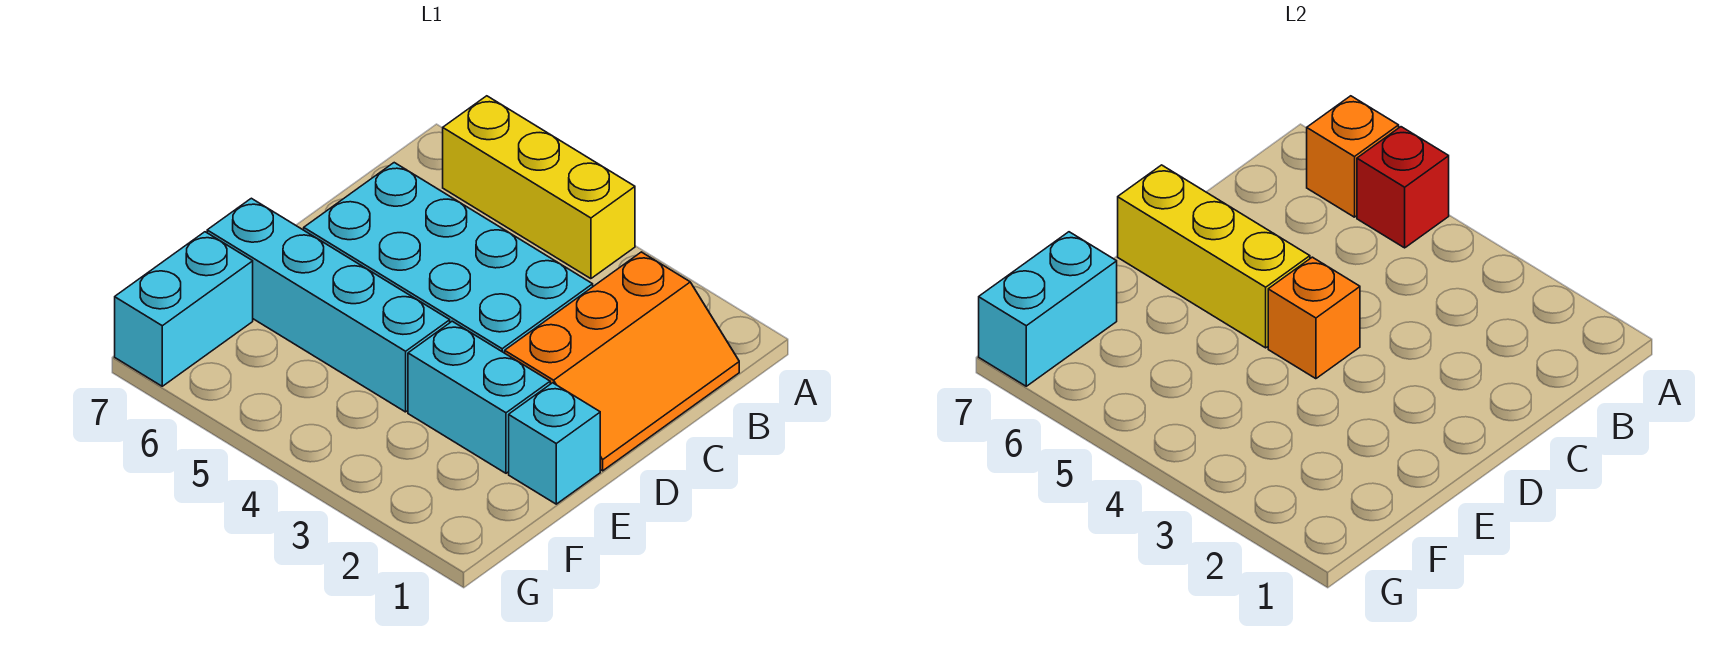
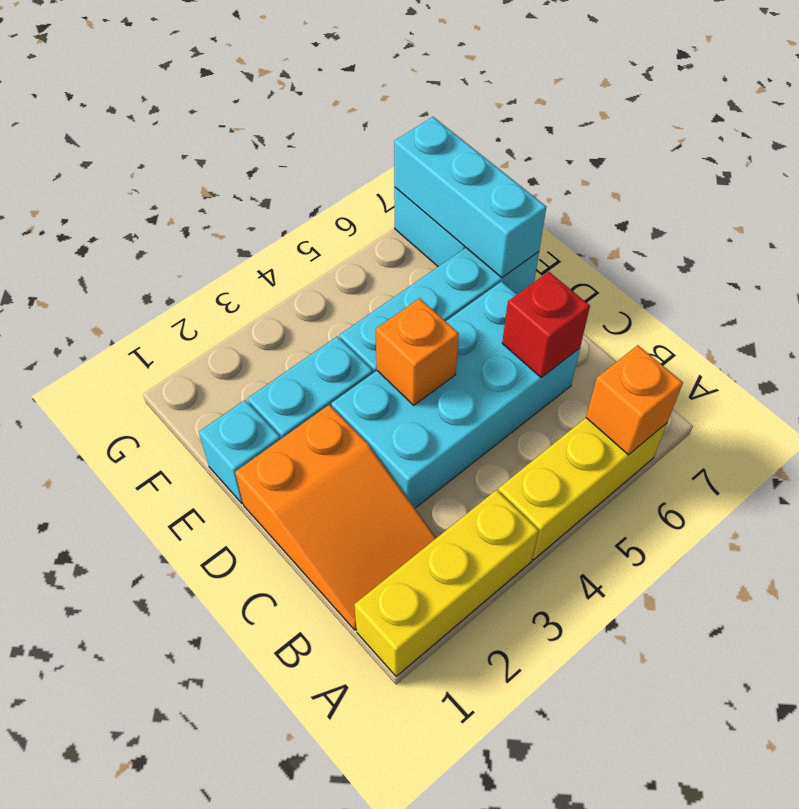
red 1x1 brick [1357,127,1449,248] -> red 1x1 brick moved to [502,272,590,378]
orange 2x3 slope [505,252,739,471] -> orange 2x3 slope turned to [235,405,436,630]
yellow 1x3 brick [1118,165,1310,348] -> yellow 1x3 brick moved to [354,490,539,677]
cyan 1x2 brick [979,232,1117,386] -> cyan 1x3 brick [394,117,546,278]

